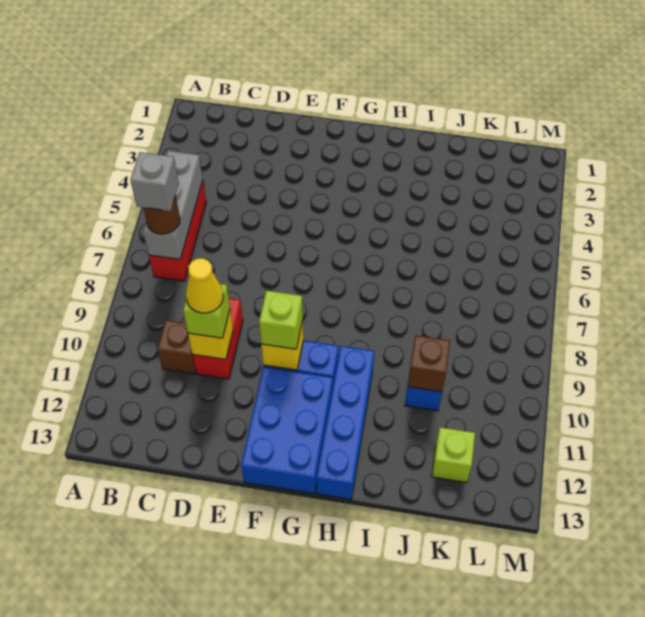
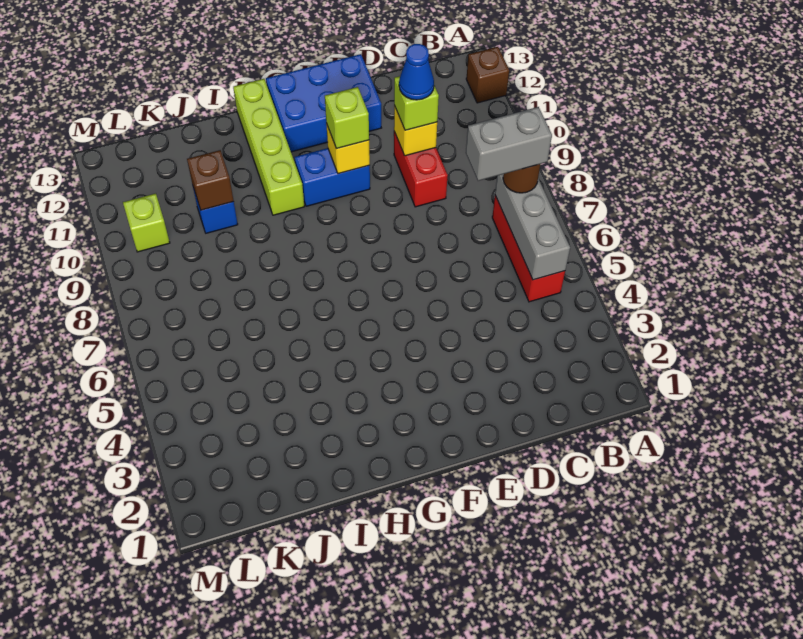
grey 1x1 brick [130,152,179,211] -> grey 1x2 brick [466,107,552,181]
brown 1x1 brick [157,320,196,374] -> brown 1x1 brick moved to [466,47,509,103]
yellow 1x1 cone [186,258,223,313] -> blue 1x1 cone [399,44,434,100]
blue 2x3 brick [241,367,333,494] -> blue 2x3 brick turned to [266,54,381,152]
blue 1x4 brick [316,346,374,499] -> lime 1x4 brick [233,79,304,215]
lime 1x1 brick [432,427,475,482] -> lime 1x1 brick moved to [123,194,170,252]

